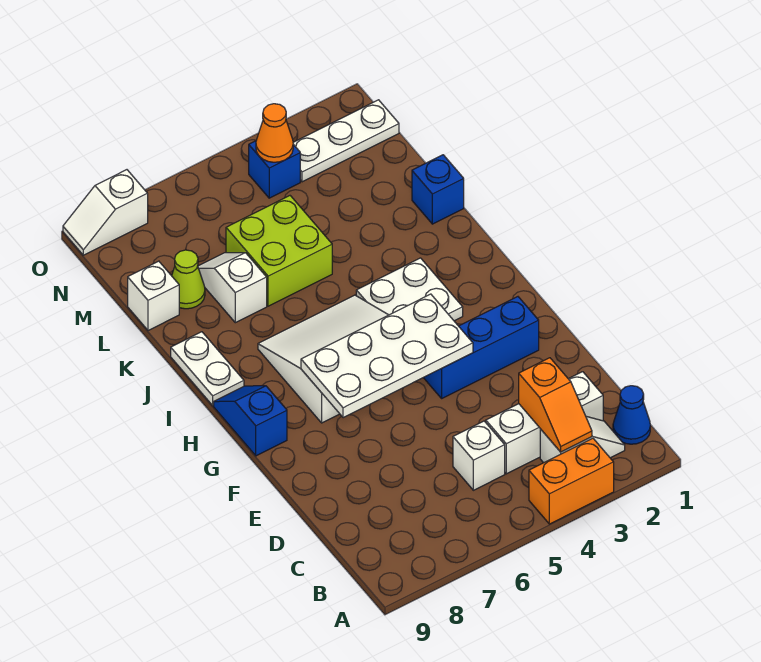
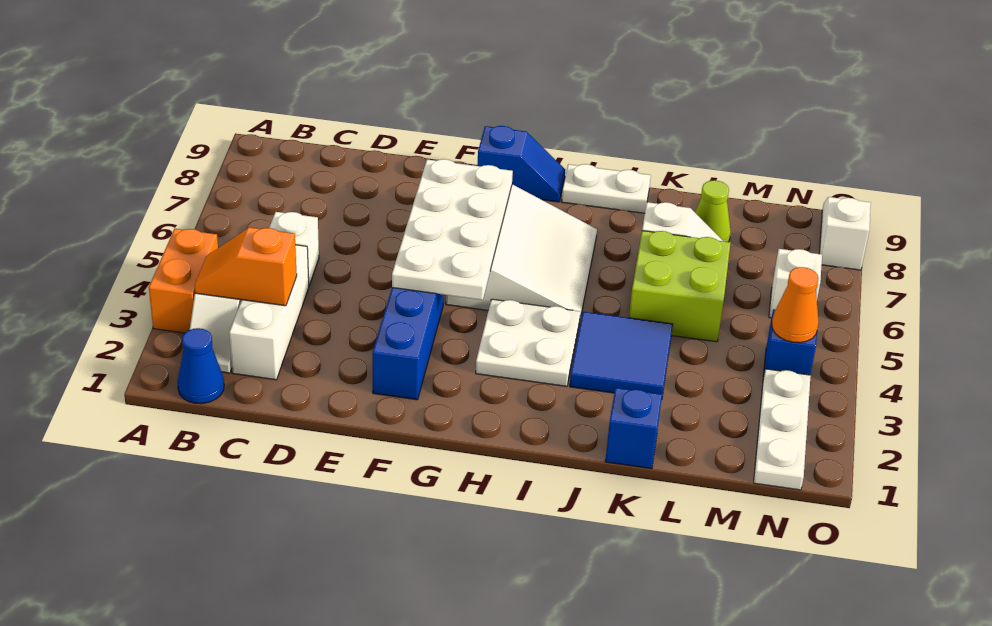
none -> blue 2x2 tile [570,312,673,396]
white 1x1 brick [128,261,179,331] -> white 1x1 brick moved to [769,249,822,318]

